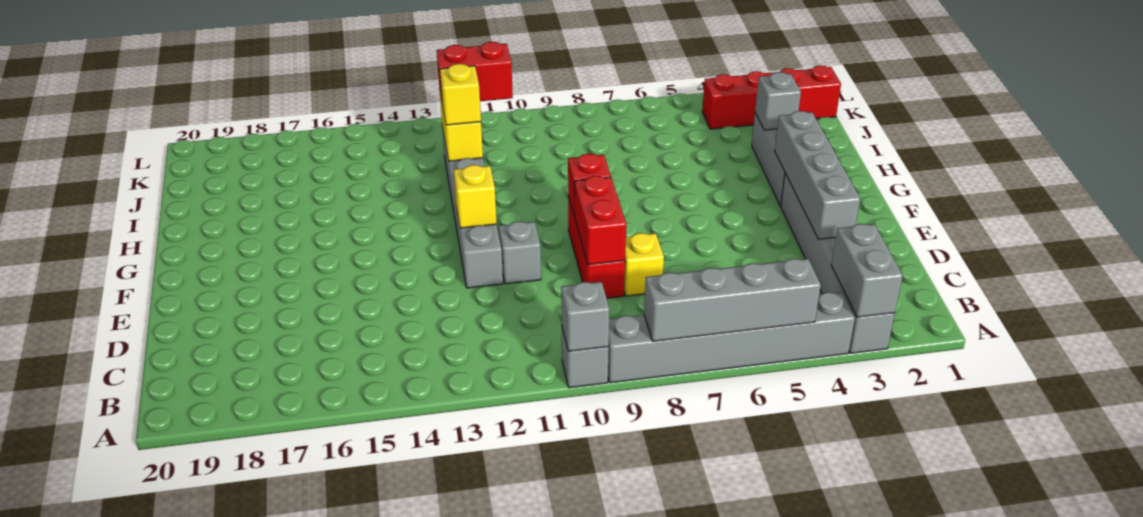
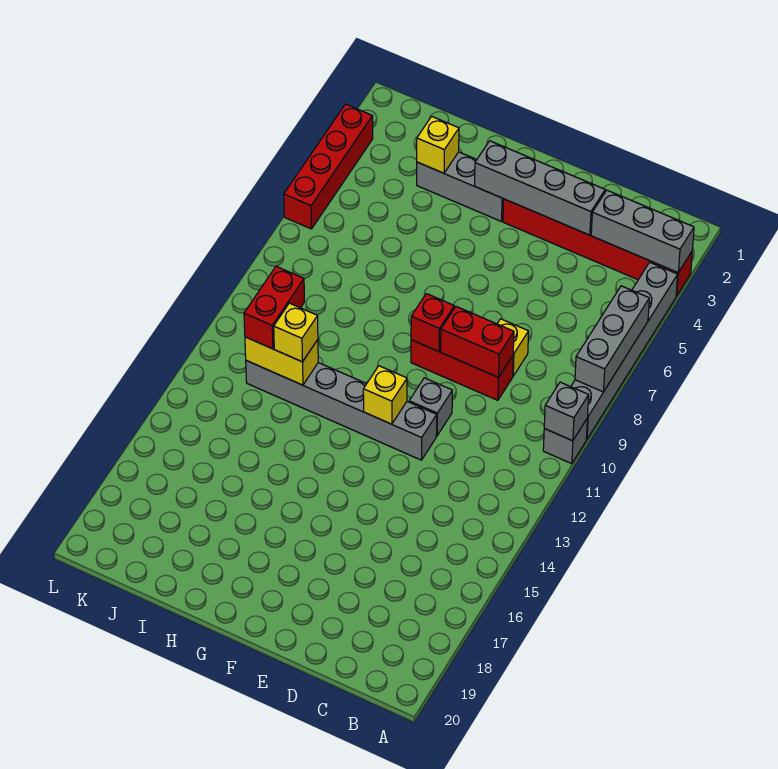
grey 1x6 brick [781,173,895,353] -> red 1x6 brick [503,199,692,296]
grey 1x2 brick [831,224,903,317] -> grey 1x3 brick [591,190,694,273]
grey 1x4 brick [644,259,821,341] -> grey 1x3 brick [575,286,649,392]
grey 1x1 brick [755,72,801,130] -> yellow 1x1 brick [417,116,459,173]
red 1x4 brick [702,65,841,129] -> red 1x4 brick moved to [284,104,373,229]

